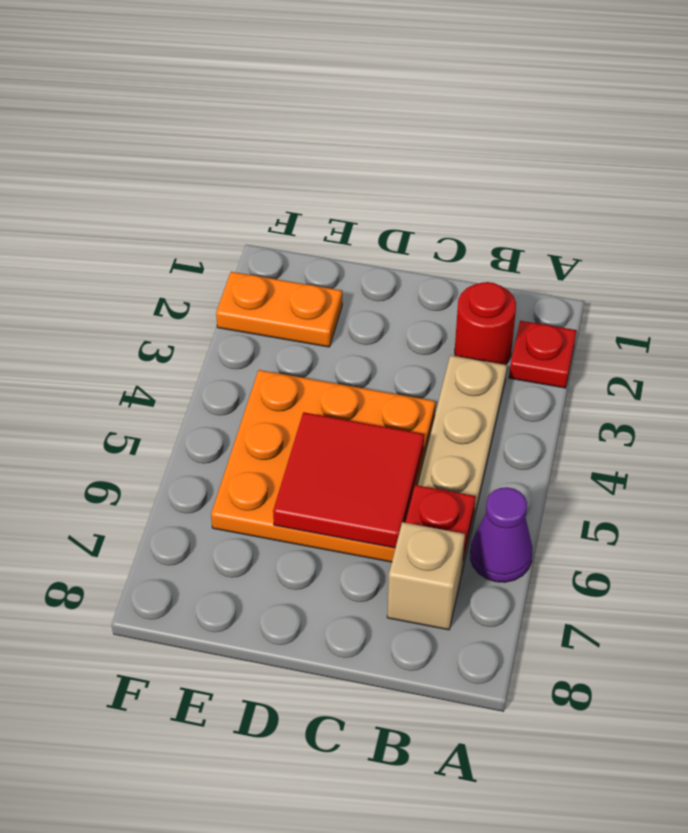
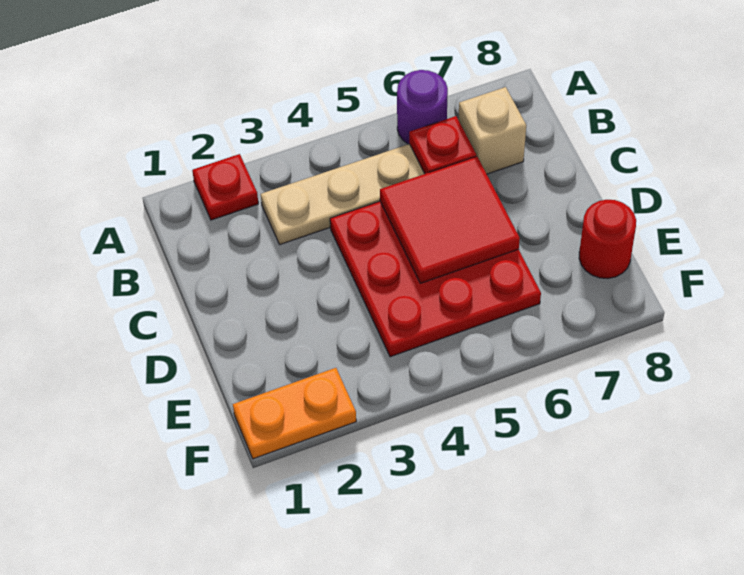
purple 1x1 cone [470,487,532,582] -> purple 1x1 round brick [397,70,448,144]
red 1x1 round brick [455,282,516,365] -> red 1x1 round brick moved to [579,200,636,279]
orange 3x3 plate [211,370,436,562] -> red 3x3 plate [330,201,541,357]
orange 1x2 plate [216,272,342,347] -> orange 1x2 plate turned to [233,368,356,459]

